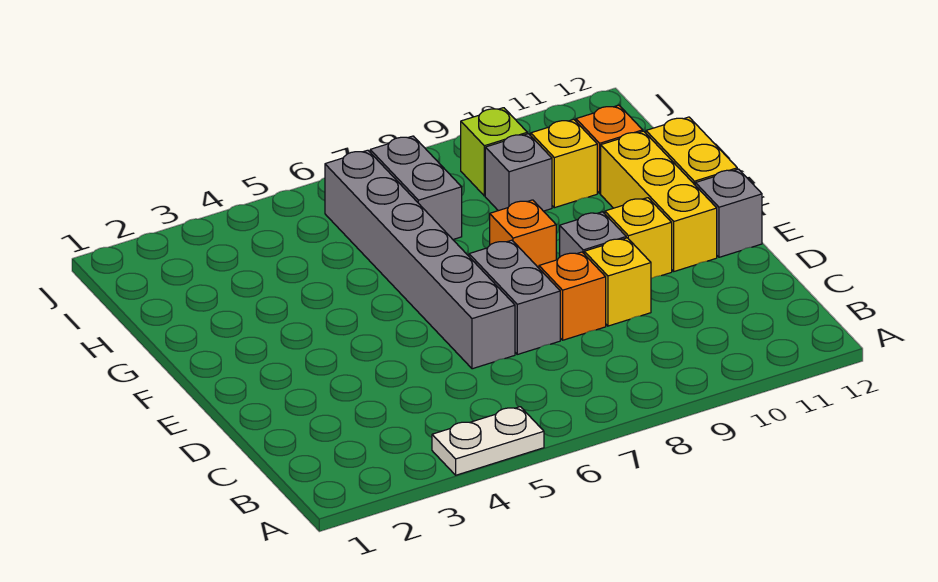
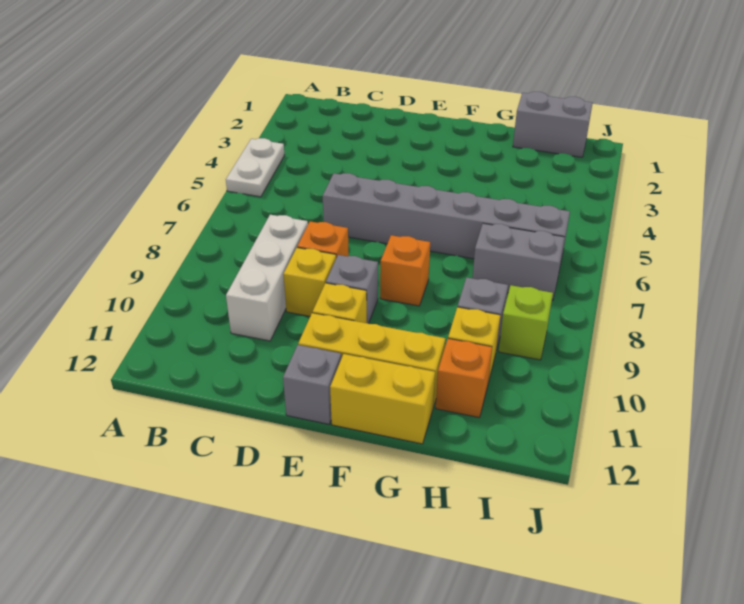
none -> white 1x3 brick [226,215,308,341]
grey 1x2 brick [469,240,560,354] -> grey 1x2 brick moved to [513,92,592,157]

